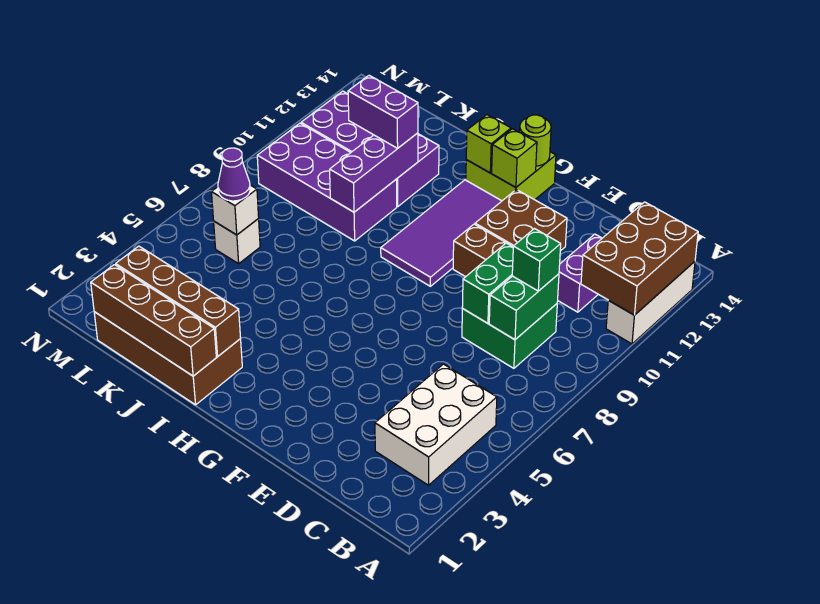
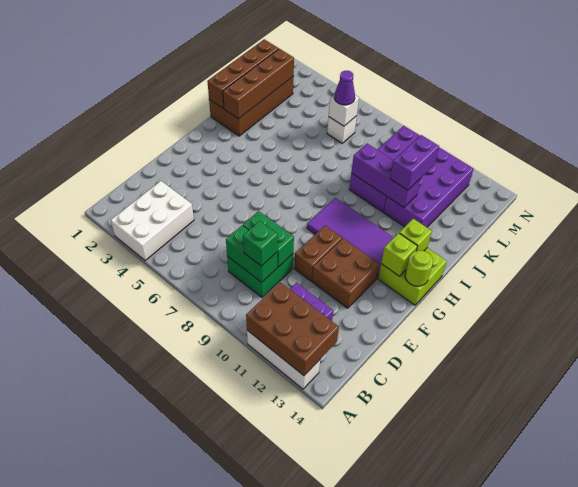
white 2x3 brick [375,364,497,485] -> white 2x3 brick turned to [111,181,194,261]

